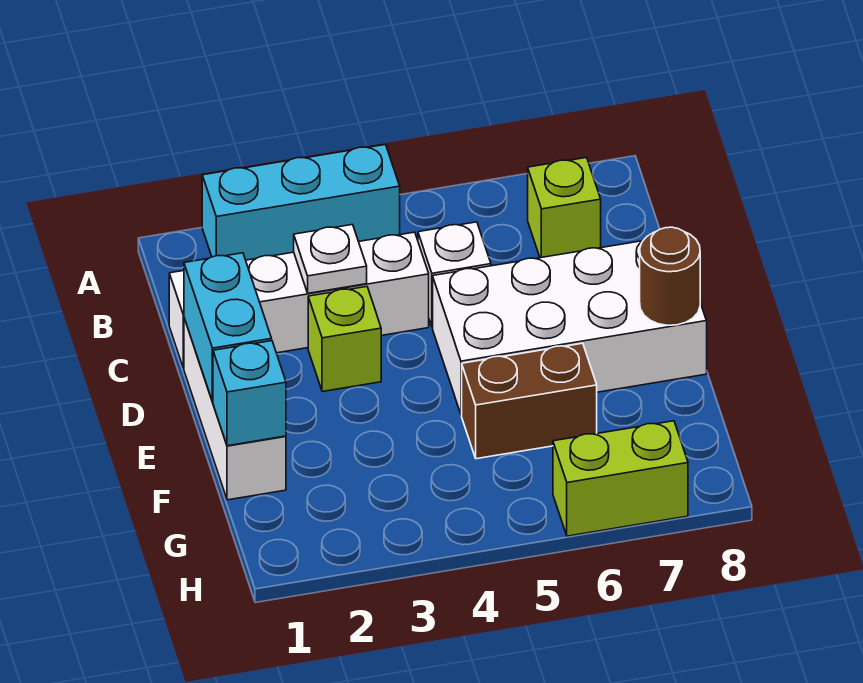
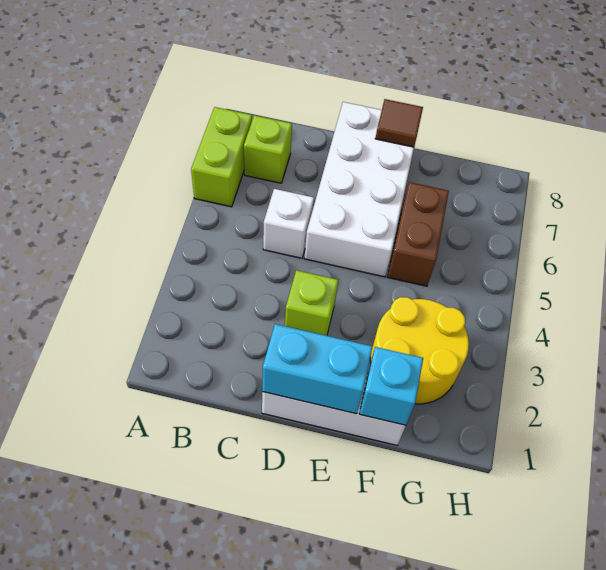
cyan 1x3 brick [202,145,400,260] -> none
white 1x4 brick [169,232,429,368] -> none
white 1x1 plate [294,225,367,293] -> none
brown 1x1 round brick [640,227,700,325] -> brown 1x1 tile [375,99,423,147]
none -> yellow 2x2 round brick [370,297,469,404]
lime 1x2 brick [553,421,688,536] -> lime 1x2 brick moved to [191,107,252,207]

